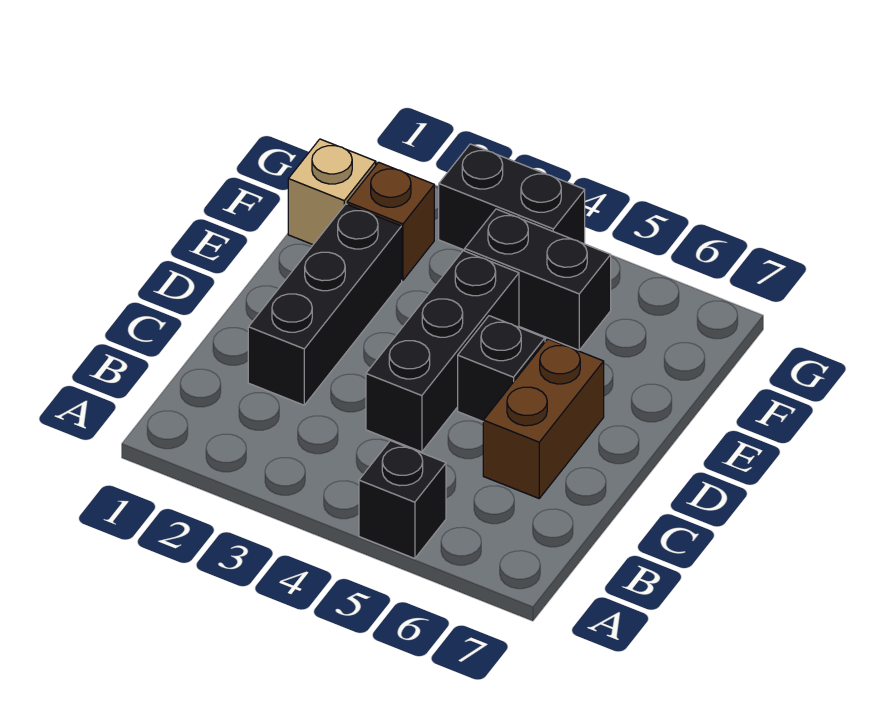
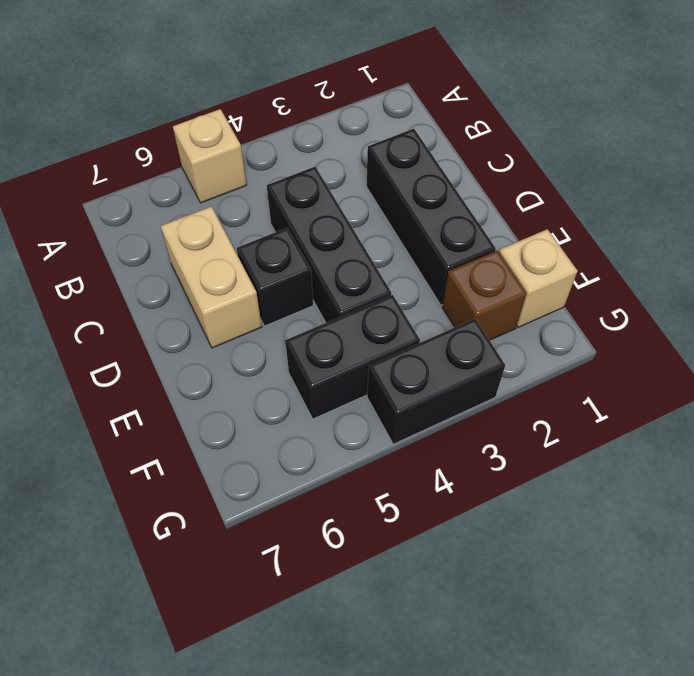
black 1x1 brick [359,441,446,559] -> tan 1x1 brick [173,109,247,203]
brown 1x2 brick [483,339,604,498] -> tan 1x2 brick [161,206,262,348]

